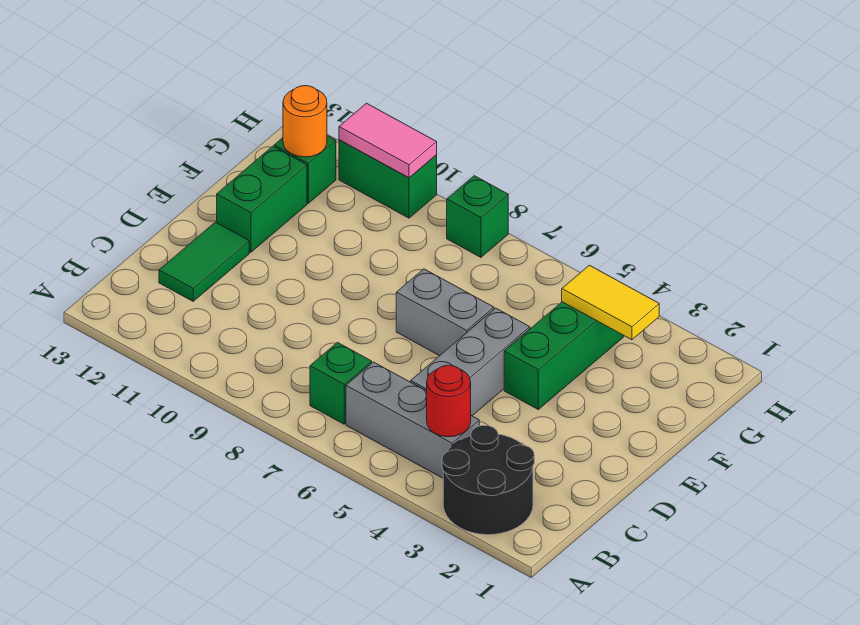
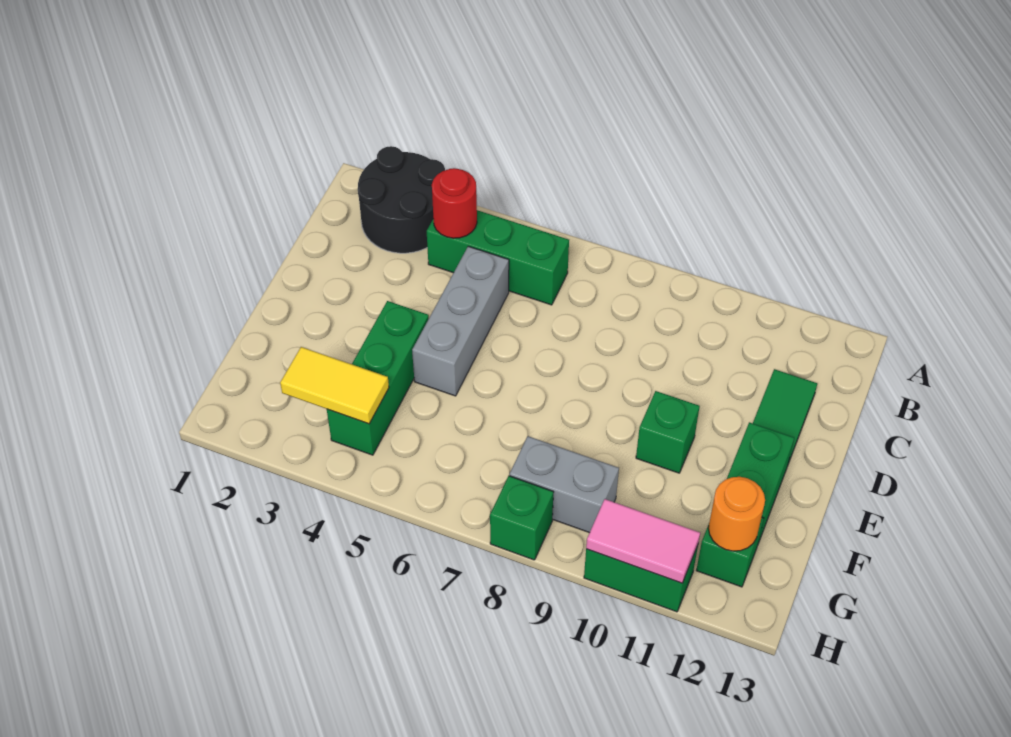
grey 1x3 brick [346,362,479,478] -> green 1x3 brick [427,210,569,305]
green 1x1 brick [310,343,372,424] -> green 1x1 brick moved to [636,391,700,473]
grey 1x2 brick [396,269,494,356] -> grey 1x2 brick moved to [510,436,619,533]

